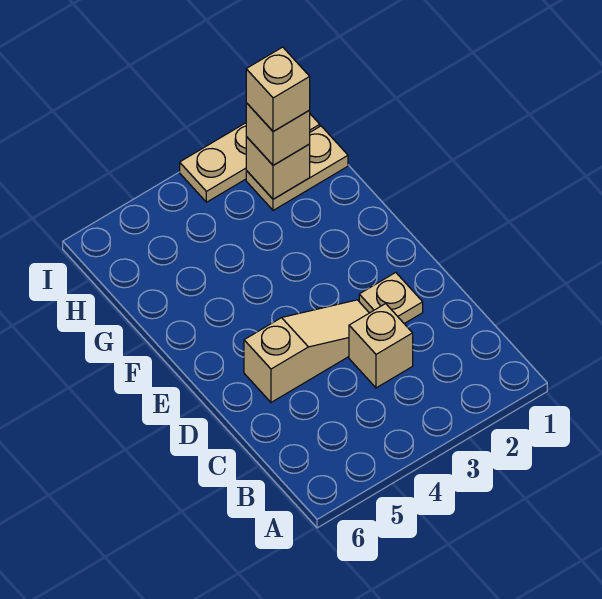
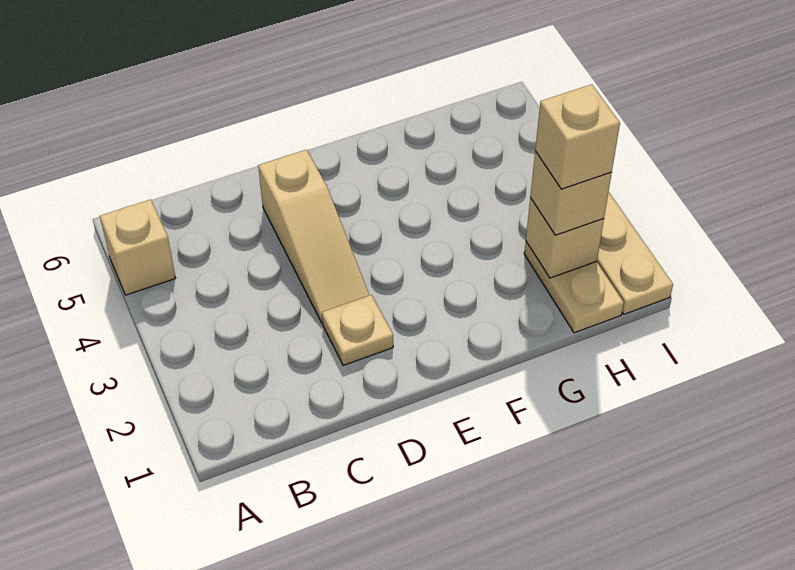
tan 1x1 brick [349,304,413,388] -> tan 1x1 brick moved to [100,199,176,295]

